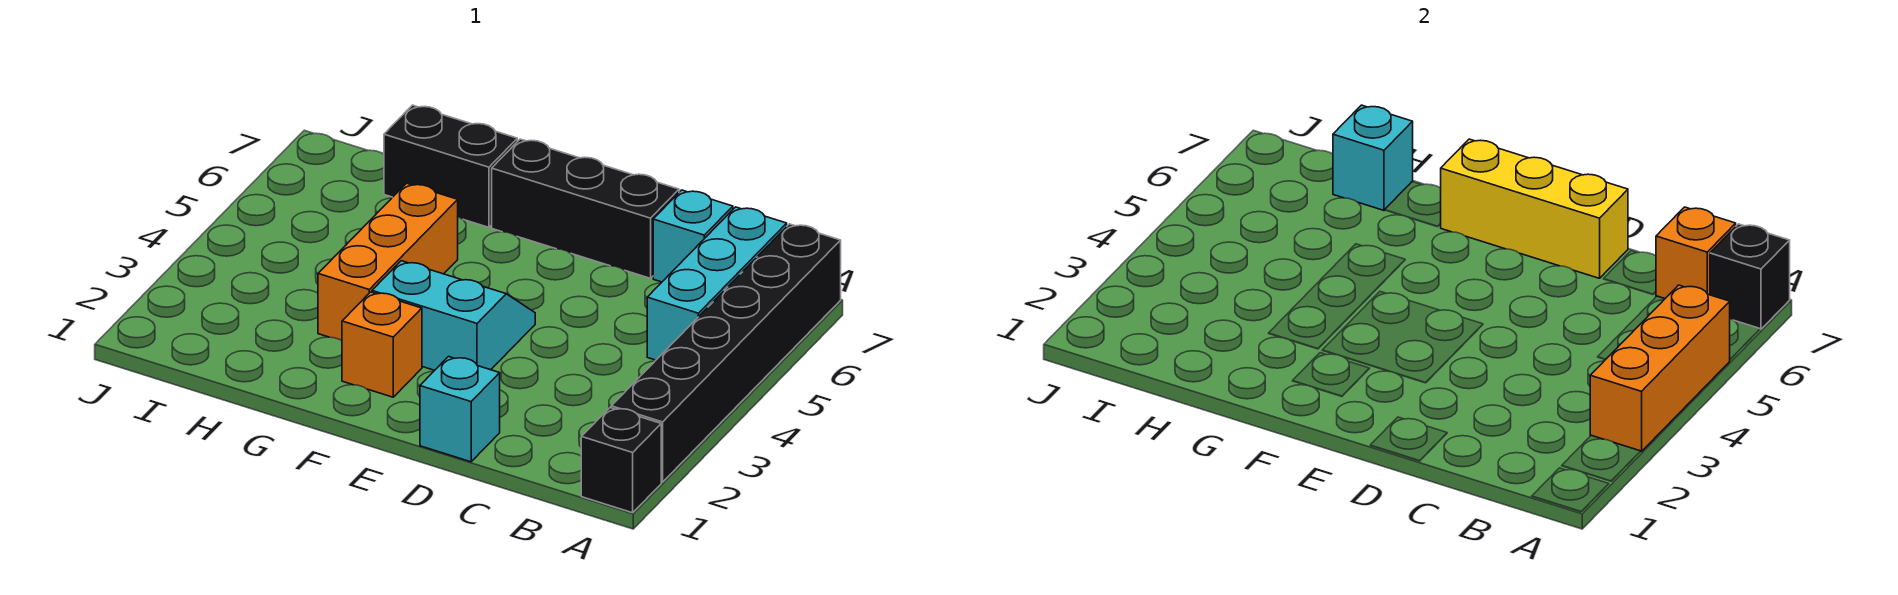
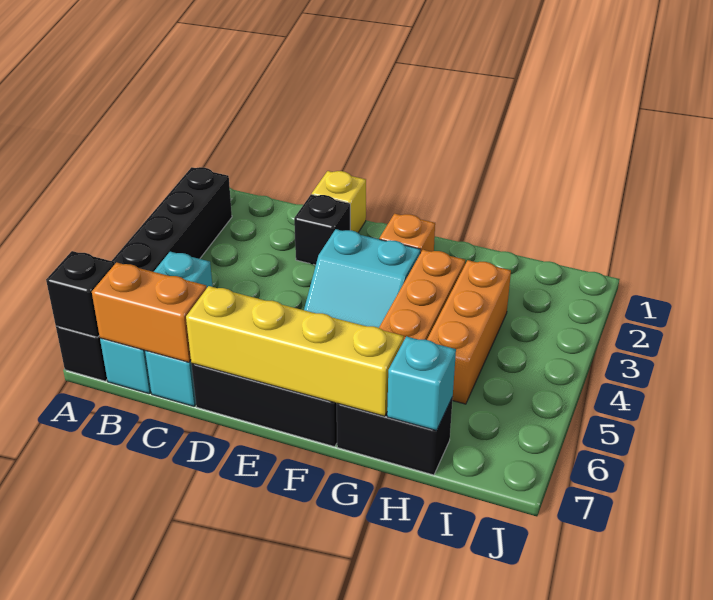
black 1x1 brick [581,408,661,513] -> black 1x1 brick moved to [294,194,350,265]
orange 1x3 brick [1590,285,1730,452] -> orange 1x3 brick moved to [427,260,511,404]
orange 1x1 brick [1656,207,1736,298] -> orange 1x2 brick [92,262,207,362]
cyan 1x1 brick [420,357,500,462] -> yellow 1x1 brick [312,171,366,233]
yellow 1x3 brick [1441,139,1628,278] -> yellow 1x4 brick [186,286,404,416]

